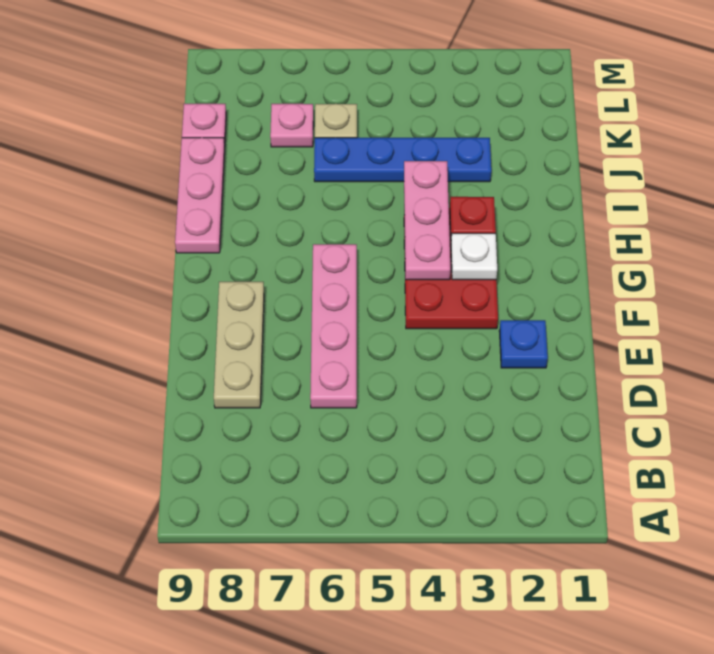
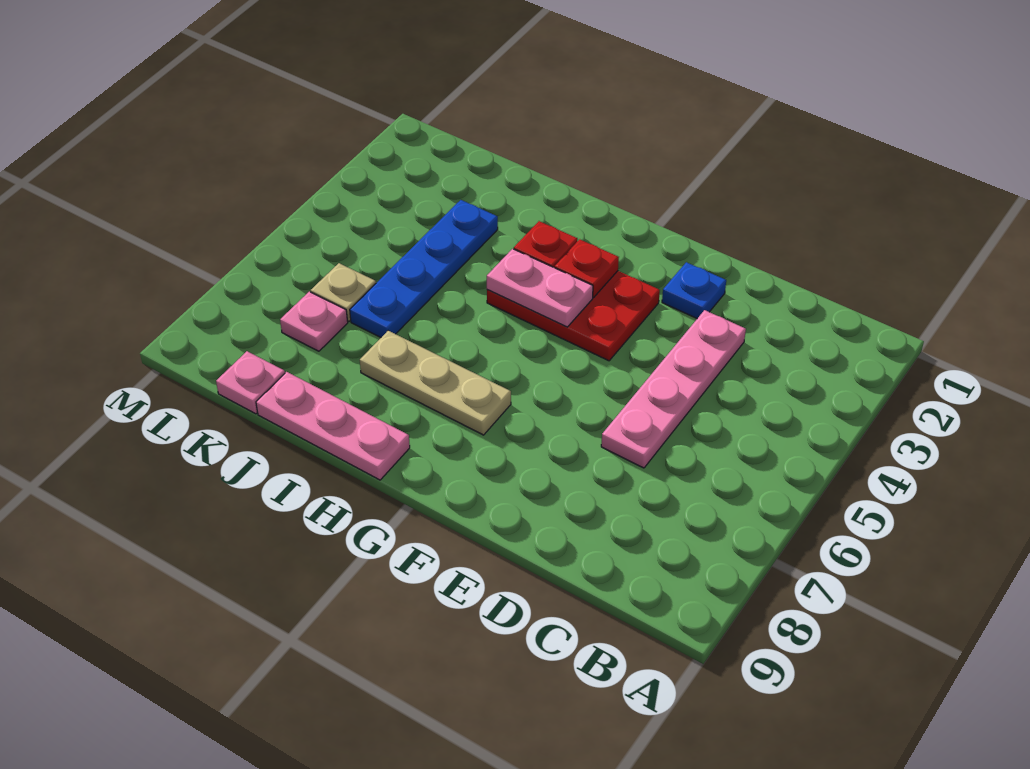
pink 1x4 plate [310,244,357,408] -> pink 1x4 plate turned to [601,310,746,468]
tan 1x3 plate [214,282,264,408] -> tan 1x3 plate moved to [360,331,511,435]
white 1x1 plate [451,233,497,280] -> red 1x1 plate [555,239,619,297]
pink 1x3 plate [404,161,450,280] -> pink 1x2 plate [487,249,593,327]

